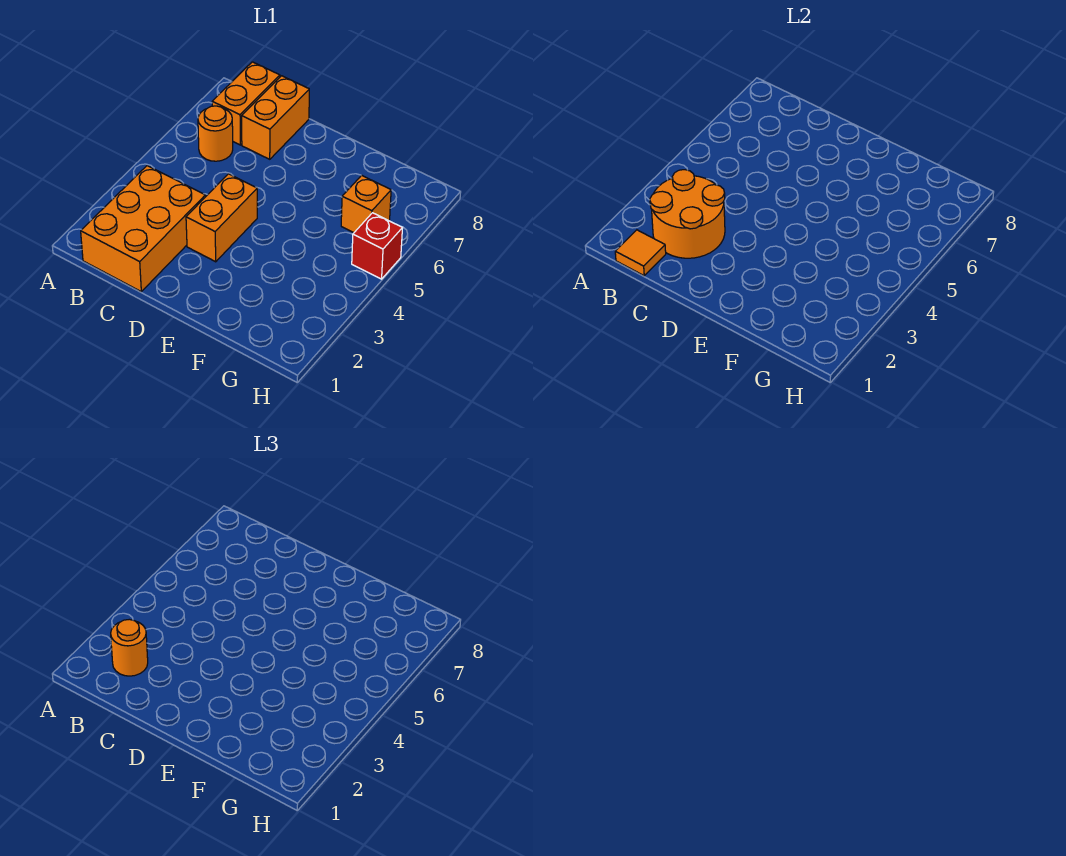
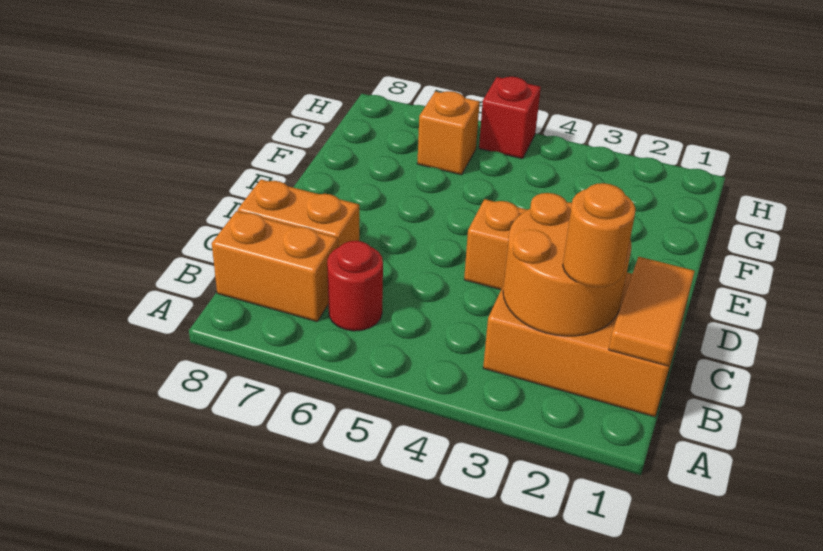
orange 1x1 tile [615,230,666,276] -> orange 1x2 tile [609,257,695,366]
orange 1x1 round brick [198,106,233,161] -> red 1x1 round brick [327,241,383,331]

